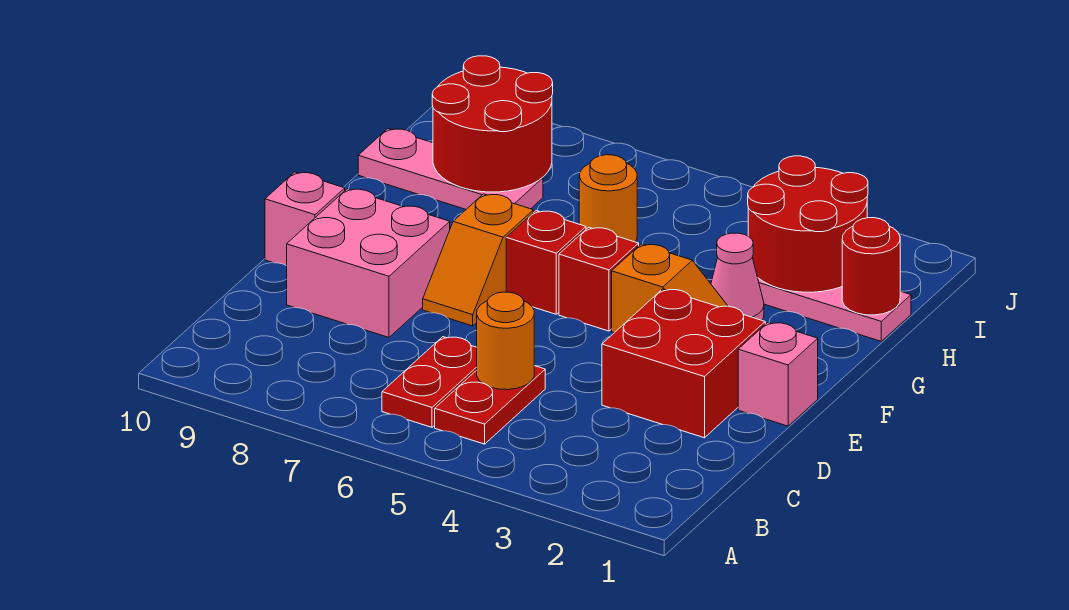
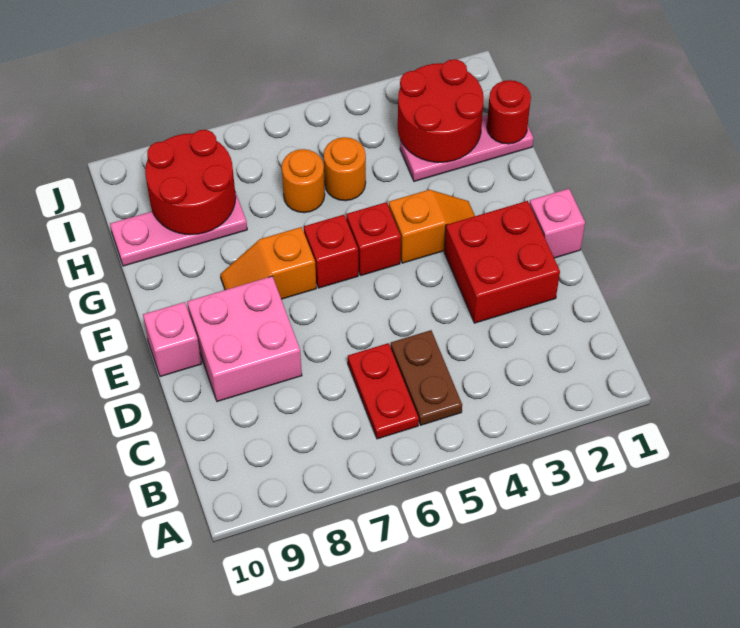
red 1x2 plate [435,366,545,444] -> brown 1x2 plate [391,330,462,425]
orange 1x1 round brick [477,292,534,390] -> orange 1x1 round brick moved to [324,137,366,201]
orange 1x2 slope [423,194,533,326] -> orange 1x2 slope turned to [220,227,316,299]
pink 1x1 cone [711,233,764,320] -> none

